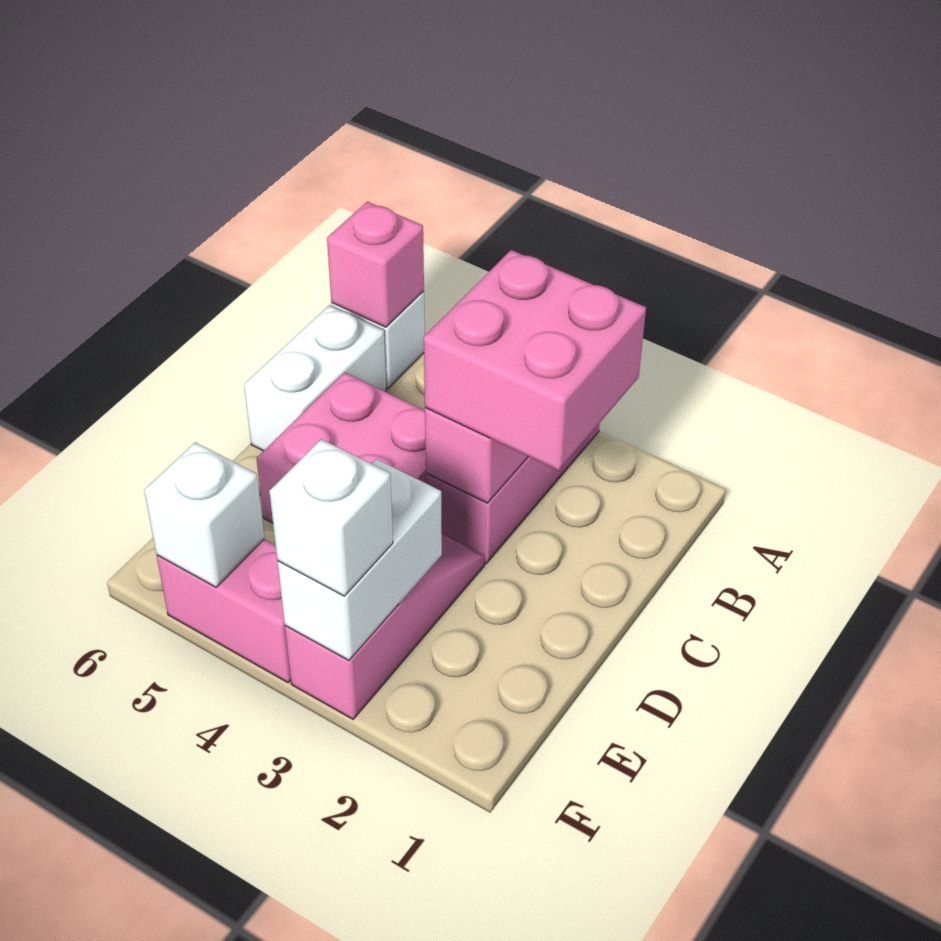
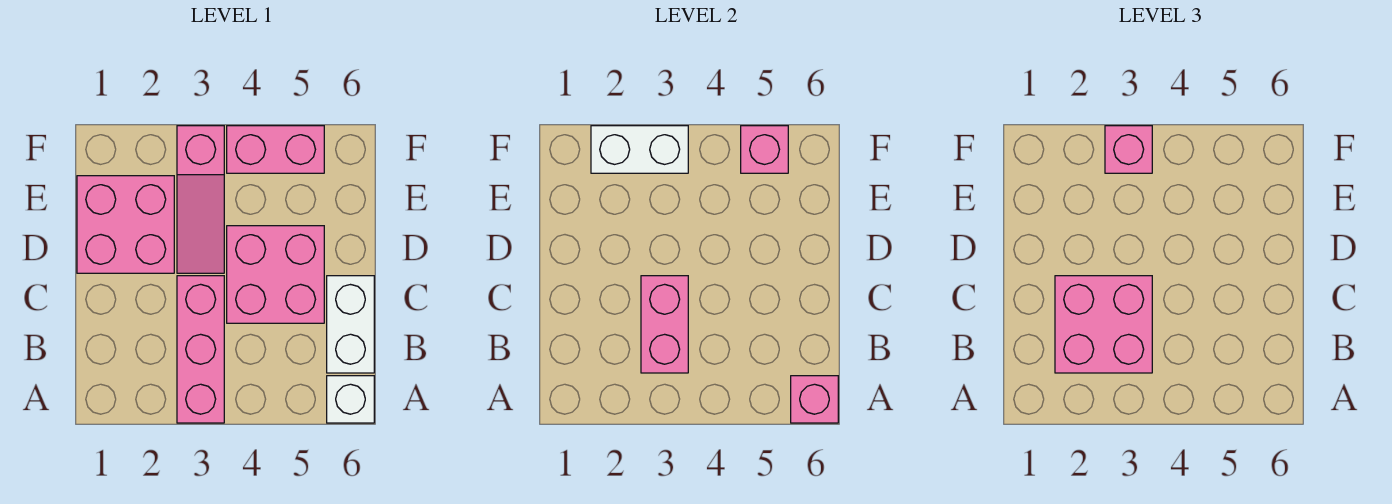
none -> pink 2x2 brick [77,176,174,273]
white 1x2 brick [277,459,442,660] -> white 1x2 brick turned to [591,126,688,173]
white 1x1 brick [269,439,393,596] -> pink 1x1 brick [1105,126,1152,173]
white 1x1 brick [144,442,264,587] -> pink 1x1 brick [741,126,788,173]

